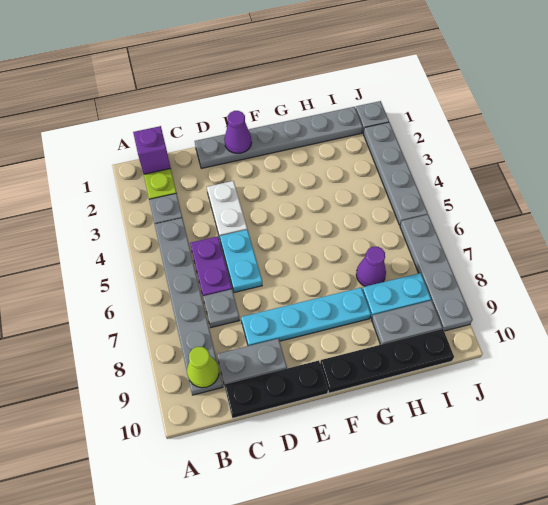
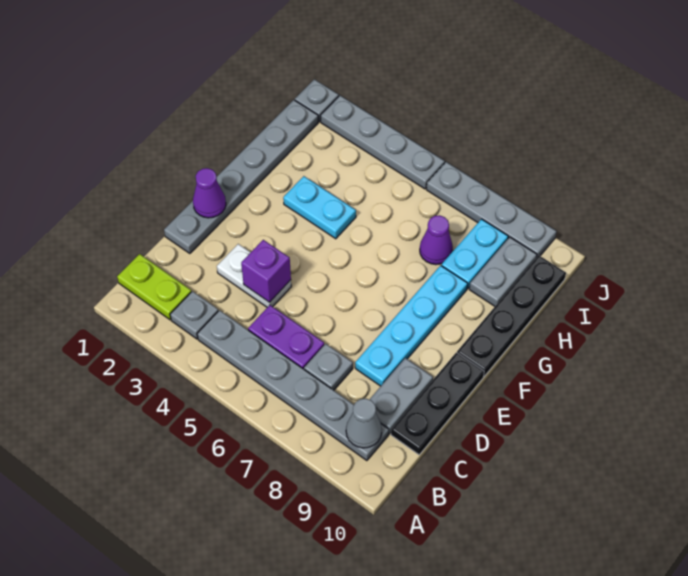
purple 1x1 brick [133,126,171,174] -> purple 1x1 brick moved to [241,240,291,302]
lime 1x1 cone [187,347,219,388] -> grey 1x1 cone [346,399,382,448]
cyan 1x2 plate [220,230,262,293] -> cyan 1x2 plate moved to [283,176,356,239]

